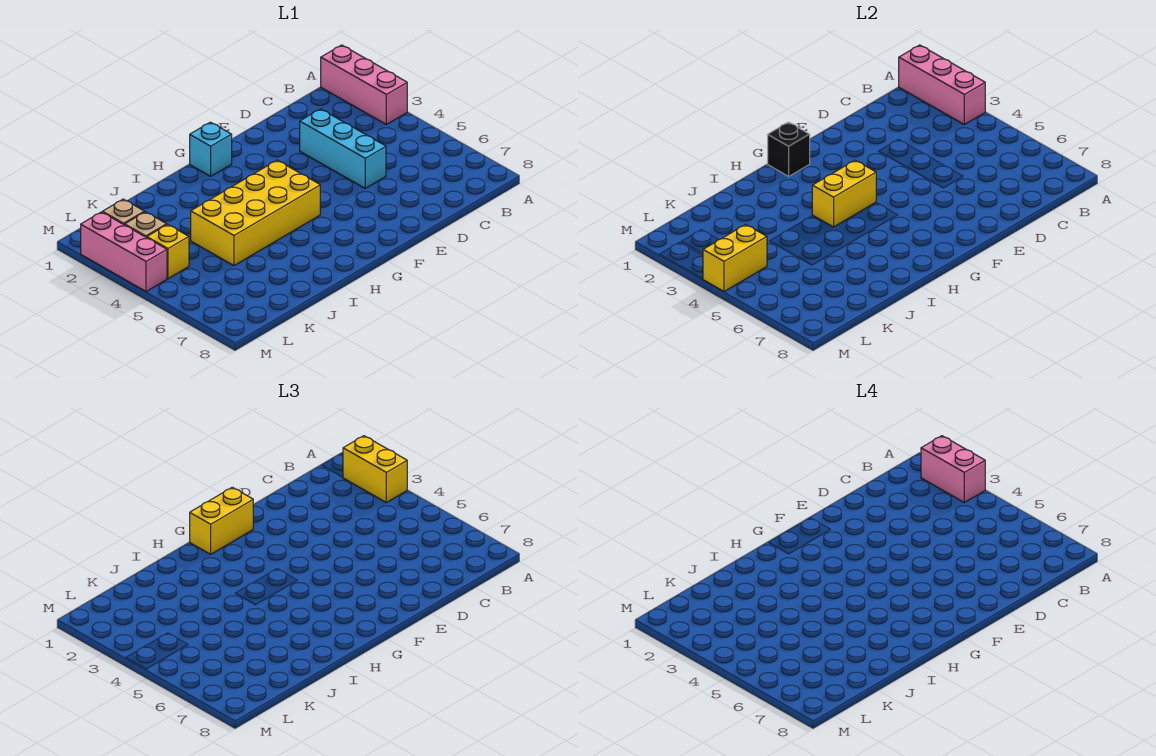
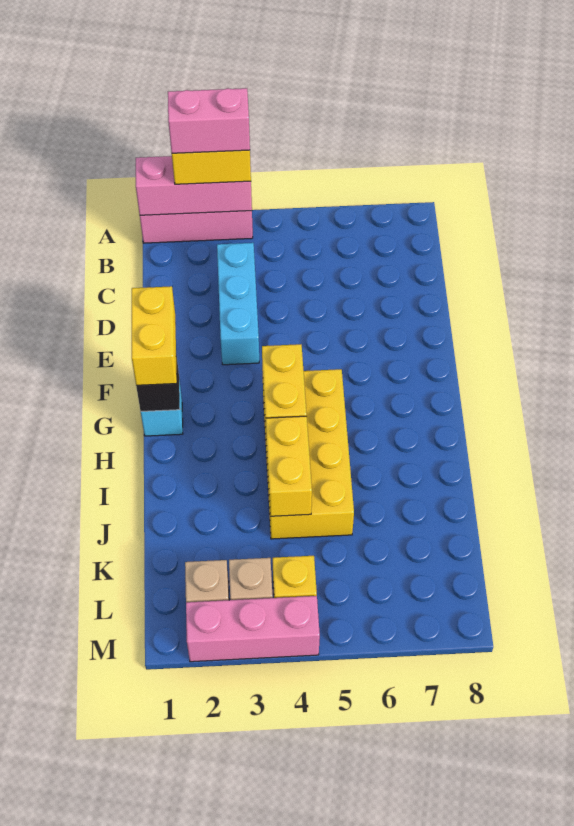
cyan 1x3 brick [300,109,386,188] -> cyan 1x3 brick turned to [217,243,259,365]
yellow 1x2 brick [703,224,767,292] -> yellow 1x2 brick moved to [266,416,312,516]

